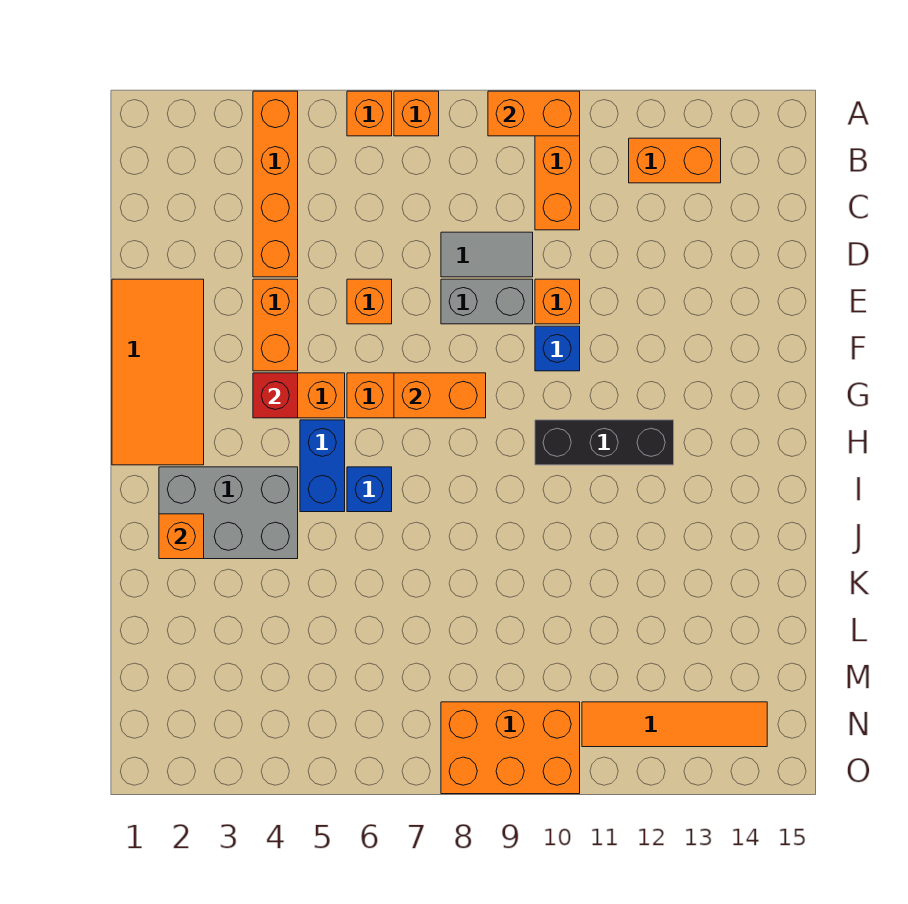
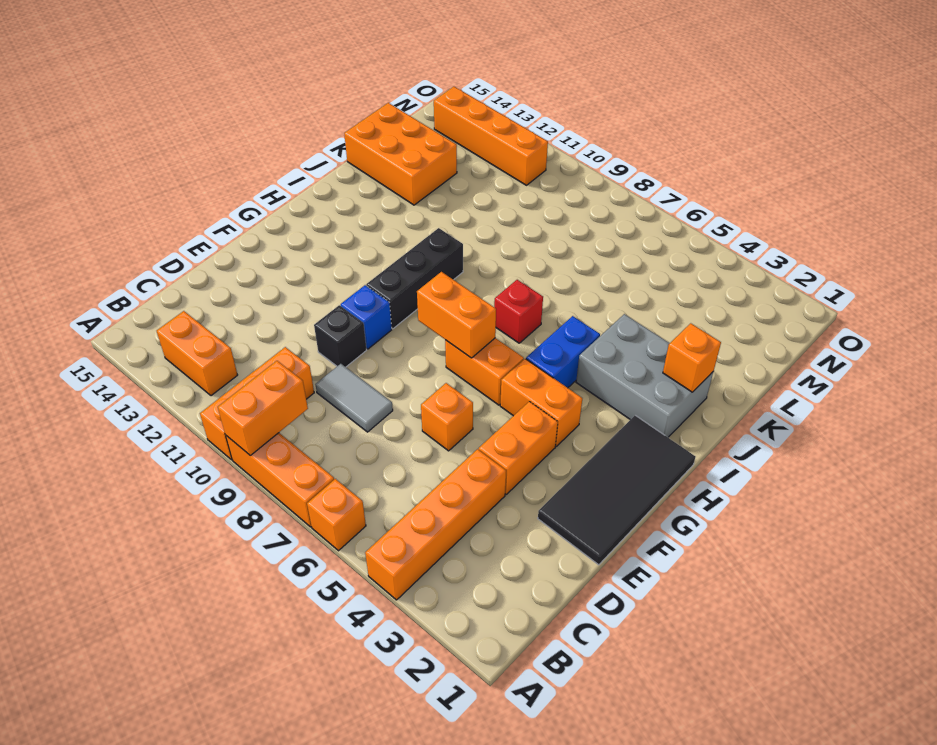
orange 1x1 brick [394,91,439,136] -> orange 1x3 brick [226,433,334,527]
orange 1x2 brick [488,91,580,136] -> orange 1x2 brick turned to [218,361,308,455]
orange 2x4 tile [112,279,204,465] -> black 2x4 tile [538,415,696,565]
grey 1x2 brick [441,279,533,324] -> none
orange 1x1 brick [535,279,580,324] -> black 1x1 brick [314,305,367,367]
red 1x1 brick [253,373,298,418] -> red 1x1 brick moved to [494,280,543,343]
black 1x3 brick [535,420,674,465] -> black 1x3 brick turned to [366,228,463,329]
blue 1x1 brick [347,467,392,512] -> none
orange 2x3 brick [441,702,580,794] -> orange 2x3 brick moved to [344,103,457,205]
orange 1x4 tile [582,702,767,747] -> orange 1x4 brick [434,87,548,185]

